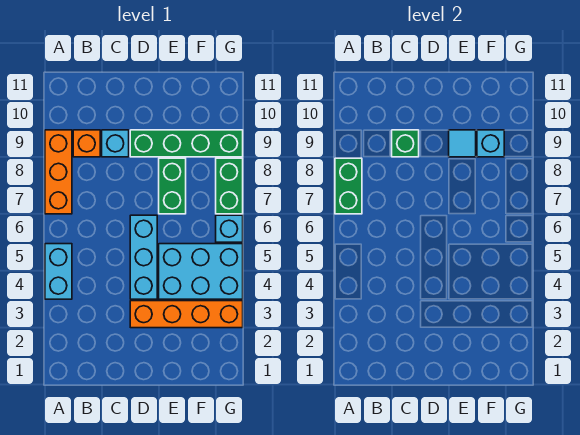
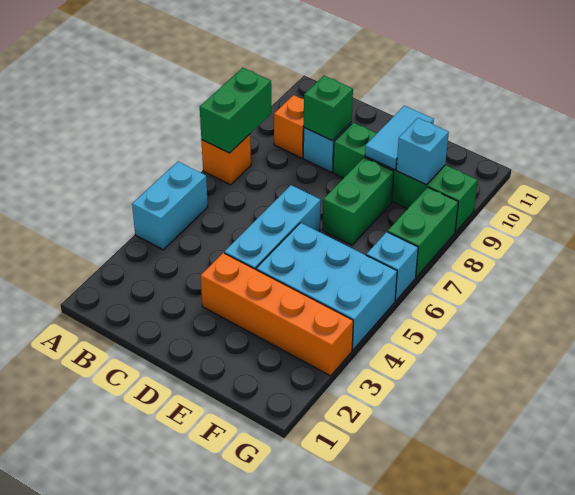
orange 1x3 brick [45,130,72,214] -> orange 1x1 brick [201,134,251,185]
cyan 1x1 tile [449,130,476,157] -> cyan 1x2 tile [365,106,434,170]

